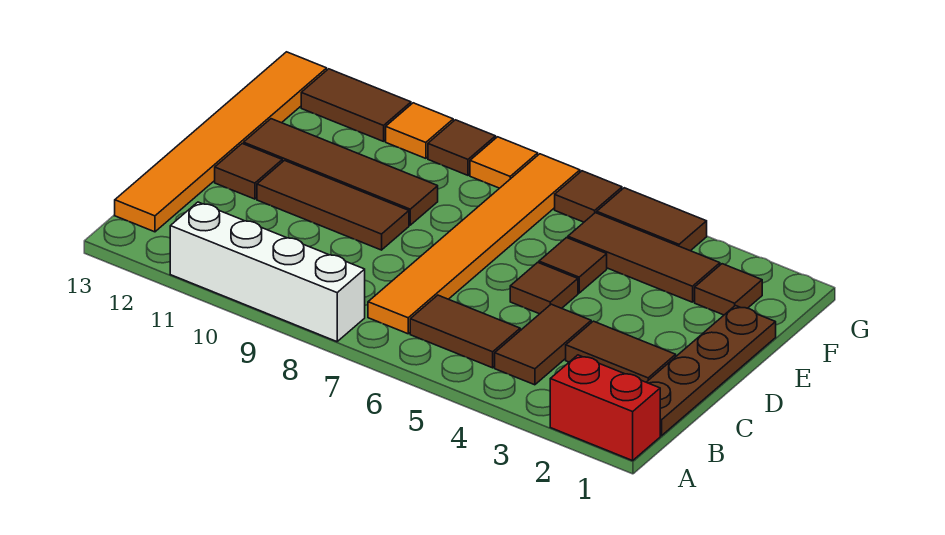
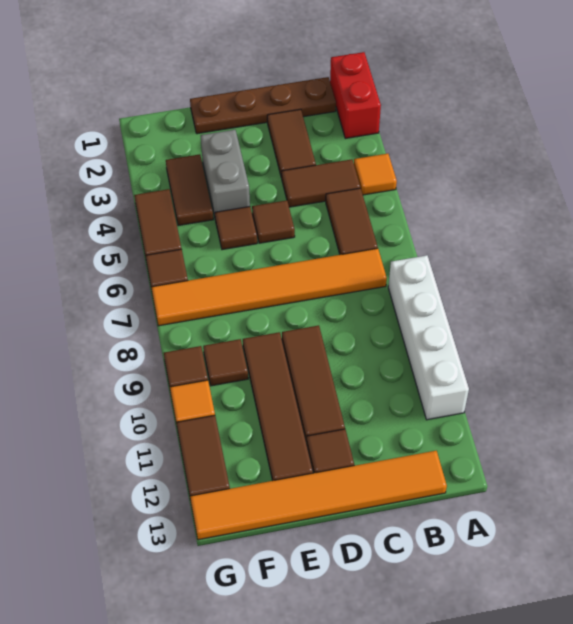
none -> grey 1x2 brick [200,130,250,217]
brown 1x1 tile [695,264,762,315] -> brown 1x1 tile moved to [203,339,248,386]
brown 1x3 tile [568,213,720,302] -> brown 1x2 tile [166,154,213,226]
orange 1x1 tile [470,137,538,188] -> orange 1x1 tile moved to [354,154,397,195]

